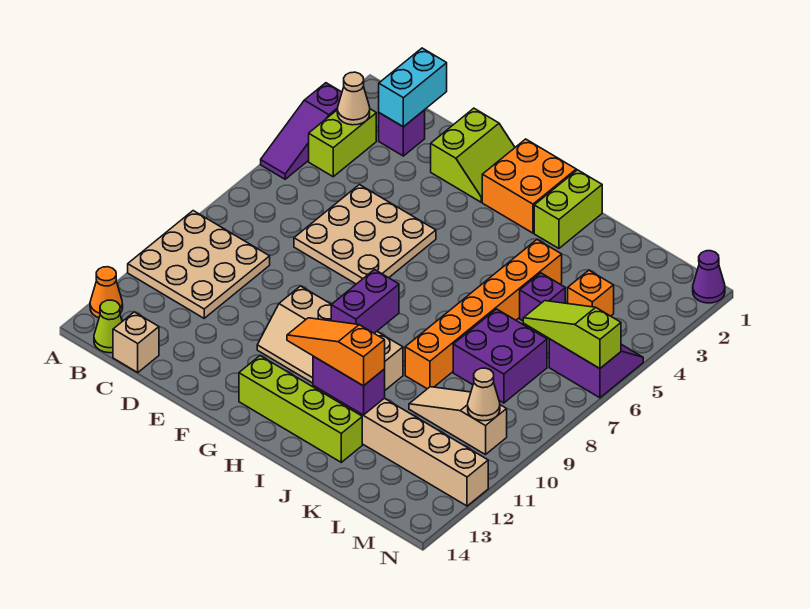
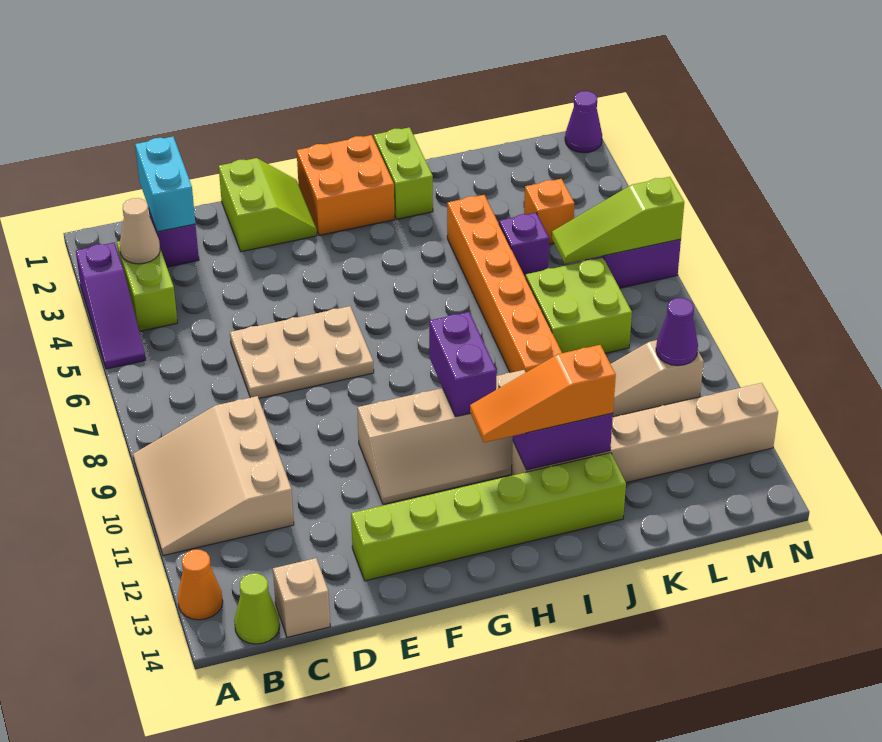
tan 3x3 plate [128,211,270,318] -> tan 3x3 slope [133,396,294,556]
tan 3x3 plate [294,185,436,284] -> tan 2x3 plate [230,306,374,398]
lime 1x4 brick [239,356,362,462] -> lime 1x6 brick [351,453,626,581]
purple 2x2 brick [453,309,547,403] -> lime 2x2 brick [526,258,632,353]
tan 1x1 cone [468,368,500,421] -> purple 1x1 cone [656,298,698,366]

